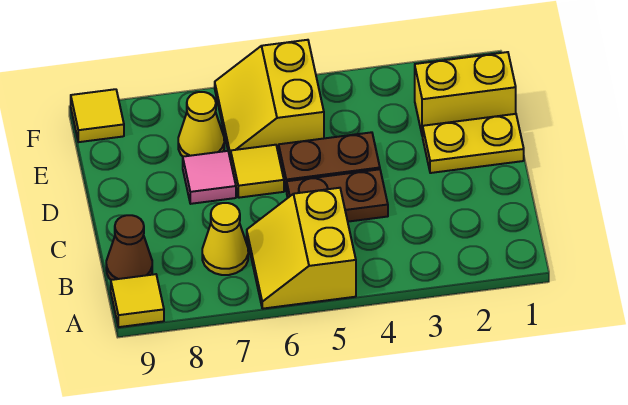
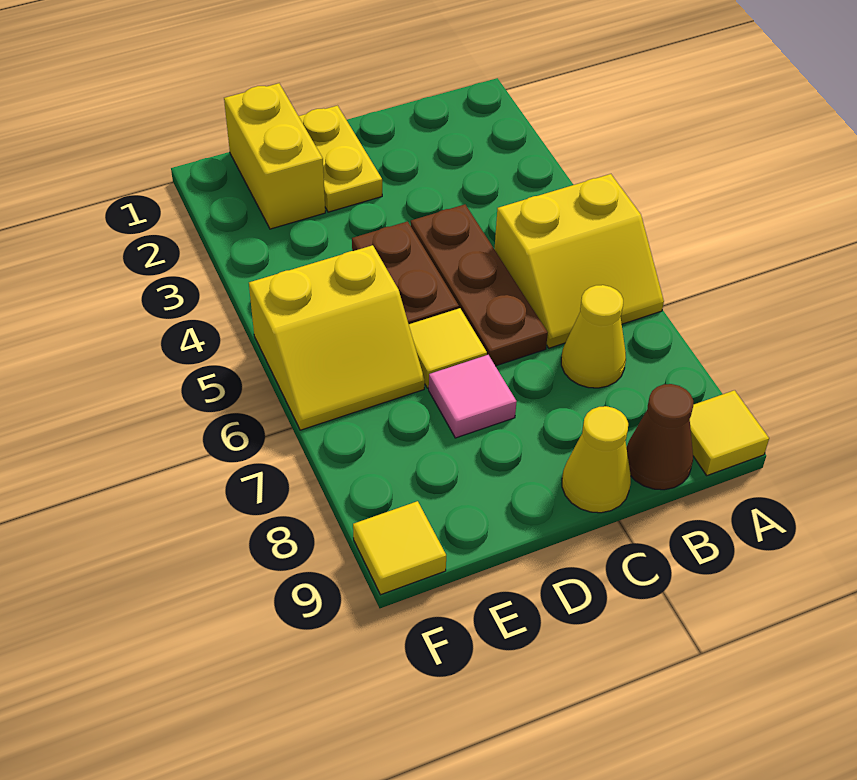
brown 1x2 plate [286,169,388,222] -> brown 1x3 plate [411,204,548,366]
yellow 1x1 cone [178,92,224,157] -> yellow 1x1 cone moved to [562,406,631,513]

